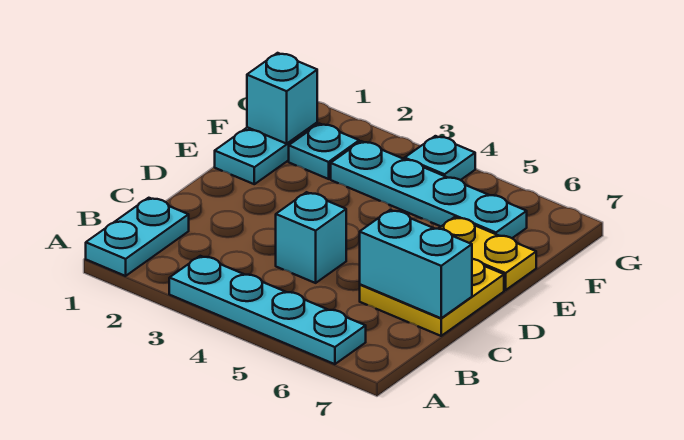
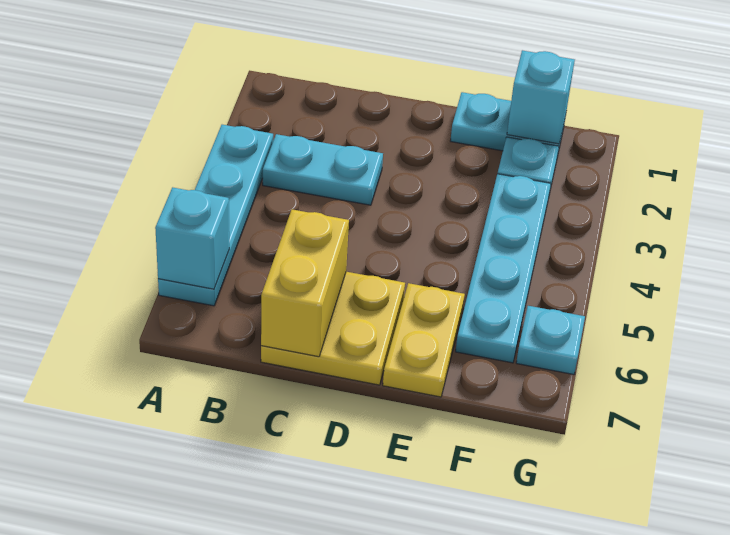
cyan 1x2 plate [86,198,189,276] -> cyan 1x2 plate moved to [263,134,383,205]
cyan 1x1 brick [276,192,346,283] -> cyan 1x1 brick moved to [155,187,229,289]
cyan 1x2 brick [360,210,472,318] -> yellow 1x2 brick [261,209,349,357]
cyan 1x1 plate [405,136,475,180] -> cyan 1x1 plate moved to [516,306,585,374]

